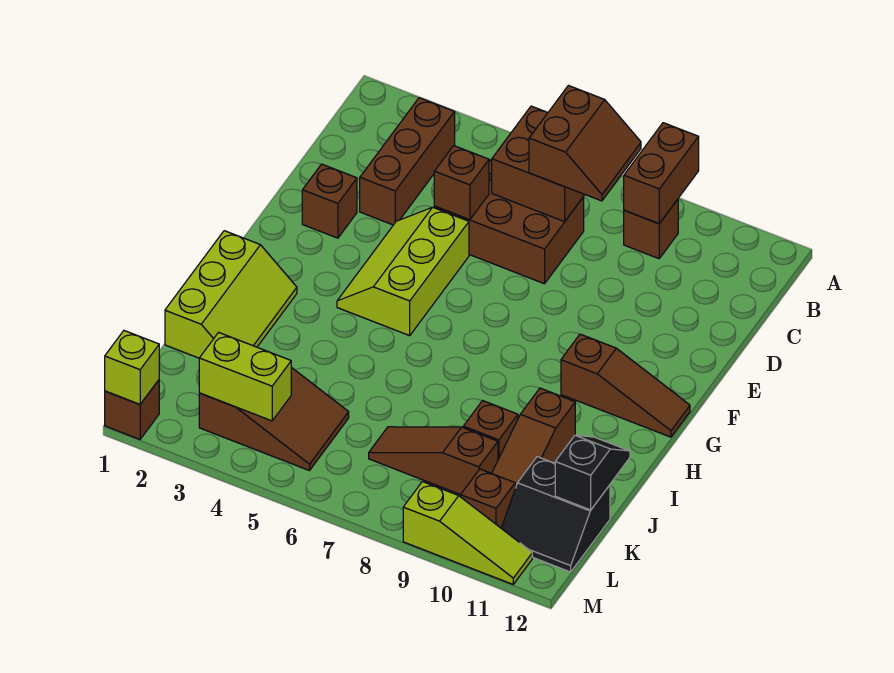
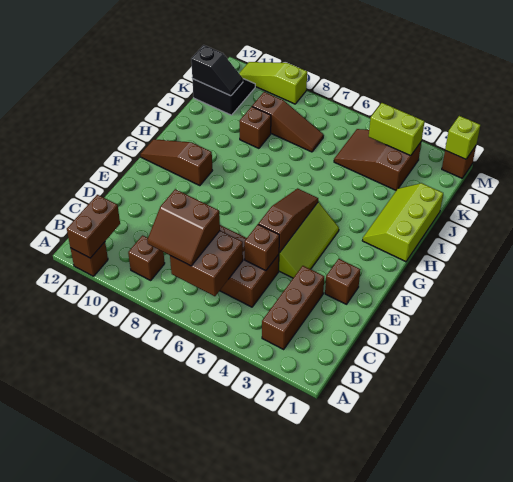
brown 1x2 brick [624,123,699,224] -> brown 1x2 brick moved to [67,195,120,258]
brown 2x2 slope [529,86,641,201] -> brown 2x2 slope turned to [147,189,220,266]
brown 1x3 slope [492,388,575,488] -> brown 1x3 slope moved to [258,188,318,253]
black 1x2 slope [555,435,630,510] -> black 1x2 slope turned to [191,45,243,96]
brown 1x1 brick [461,469,515,528] -> brown 1x1 brick moved to [71,242,108,276]

